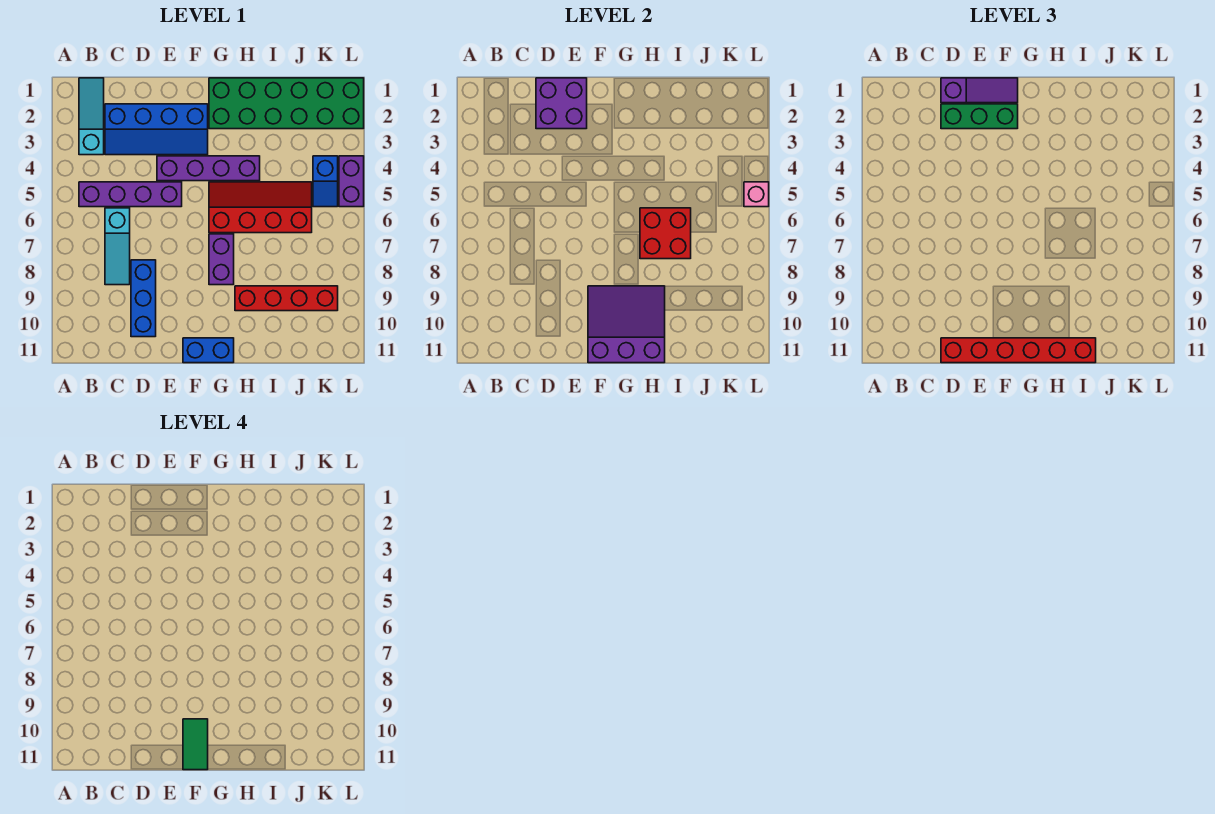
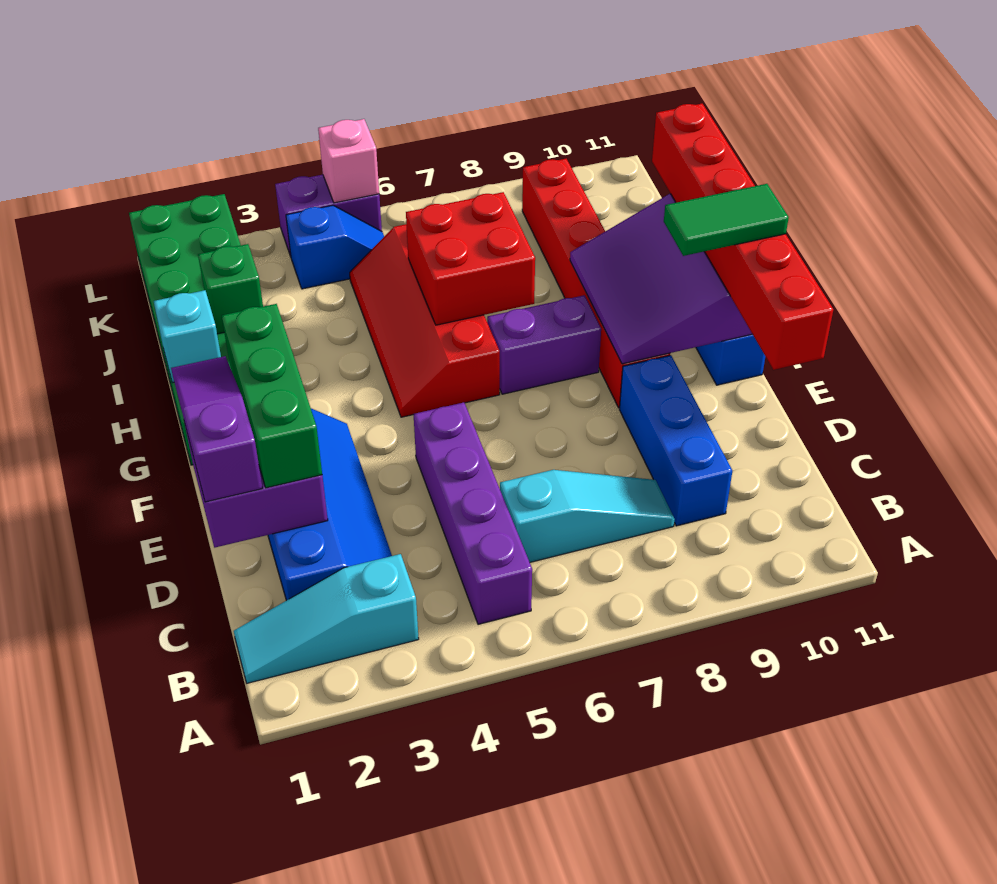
blue 1x3 brick [131,260,156,337] -> blue 1x3 brick turned to [620,355,732,526]
purple 1x4 brick [157,156,260,181] -> none
none -> cyan 1x1 brick [154,290,221,383]
red 1x4 brick [235,286,338,311] -> red 1x6 brick [522,159,670,408]
none -> green 1x1 brick [198,244,263,334]

